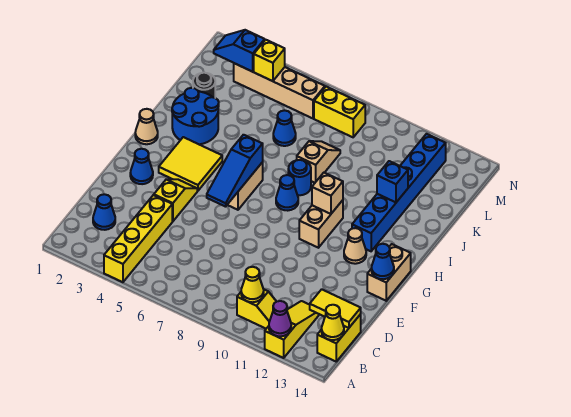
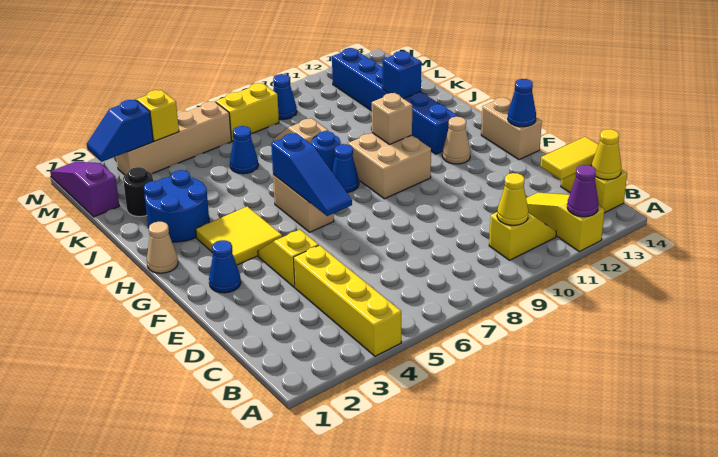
blue 1x1 cone [93,194,115,230] -> blue 1x1 cone moved to [273,74,297,119]
tan 1x2 brick [299,200,343,248] -> tan 2x2 brick [348,133,431,199]
none -> purple 1x3 slope [50,162,119,217]

